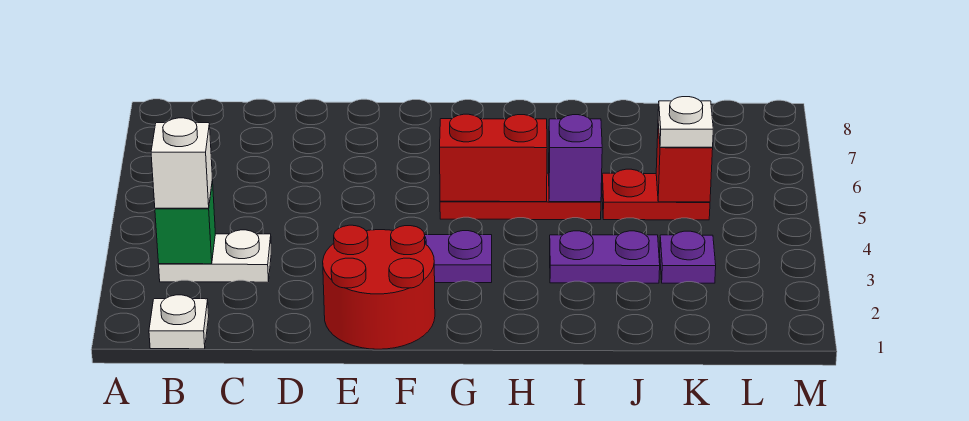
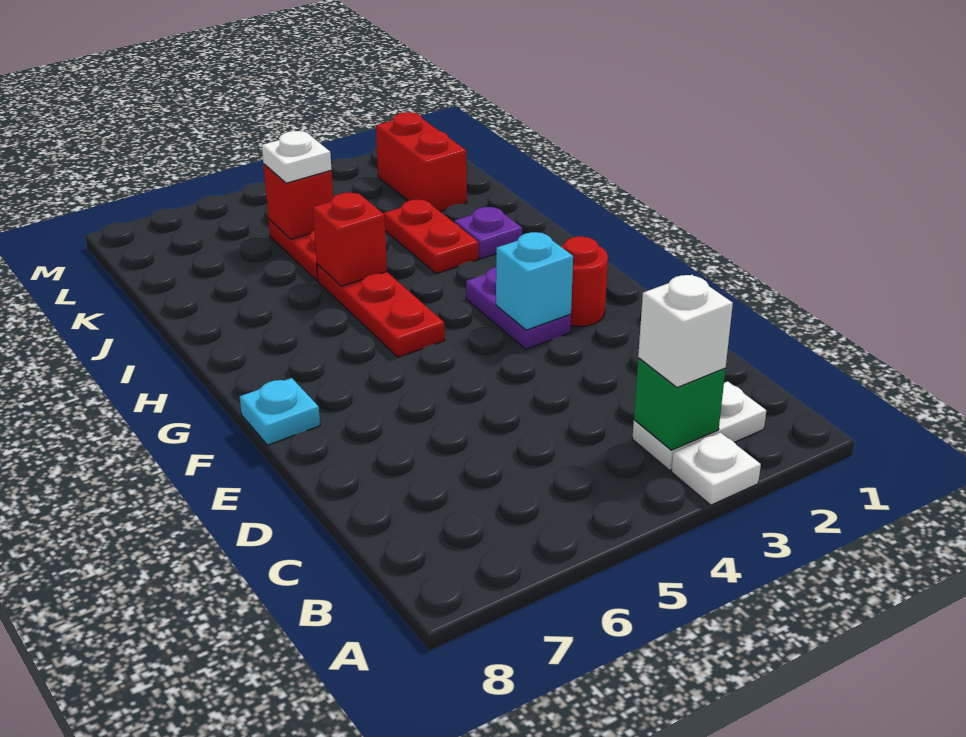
white 1x1 plate [149,295,209,349] -> white 1x1 plate moved to [672,433,761,505]
white 1x2 plate [159,230,271,282] -> white 1x2 plate turned to [632,381,766,470]
red 2x2 round brick [323,225,435,349] -> red 1x1 round brick [561,237,608,326]
none -> cyan 1x1 brick [496,232,573,330]
none -> cyan 1x1 plate [240,378,320,445]
red 1x2 brick [440,114,547,202] -> red 1x2 brick moved to [376,112,467,211]
purple 1x2 plate [550,231,660,283] -> red 1x2 plate [384,199,479,274]
purple 1x1 brick [549,115,602,202] -> red 1x1 brick [313,193,387,286]
purple 1x1 plate [660,231,716,283] -> purple 1x1 plate moved to [454,207,522,259]

